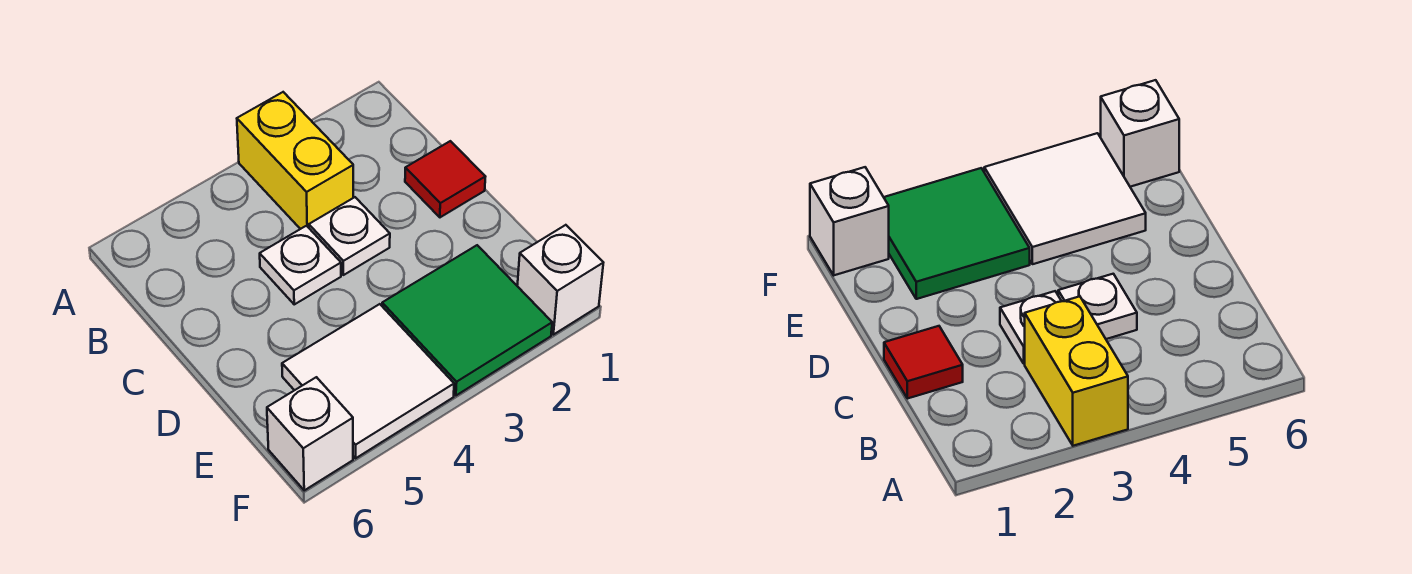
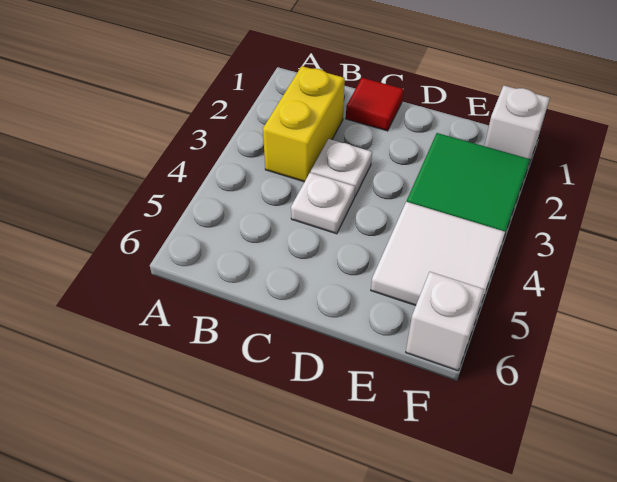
yellow 1x2 brick [237,92,353,229] -> yellow 1x2 brick turned to [263,66,345,182]

